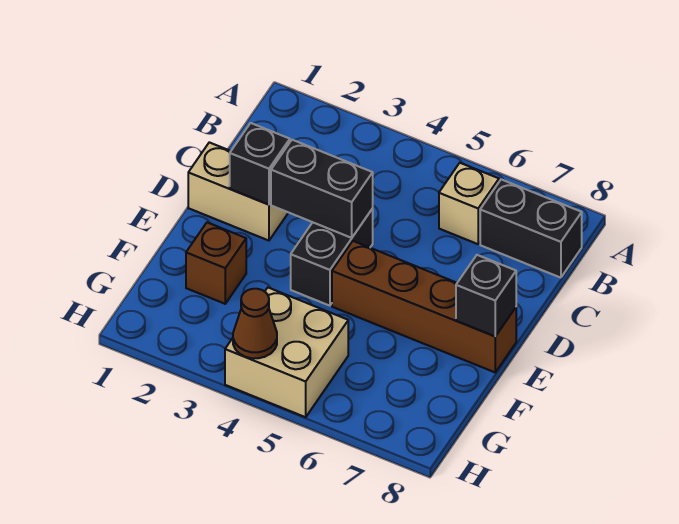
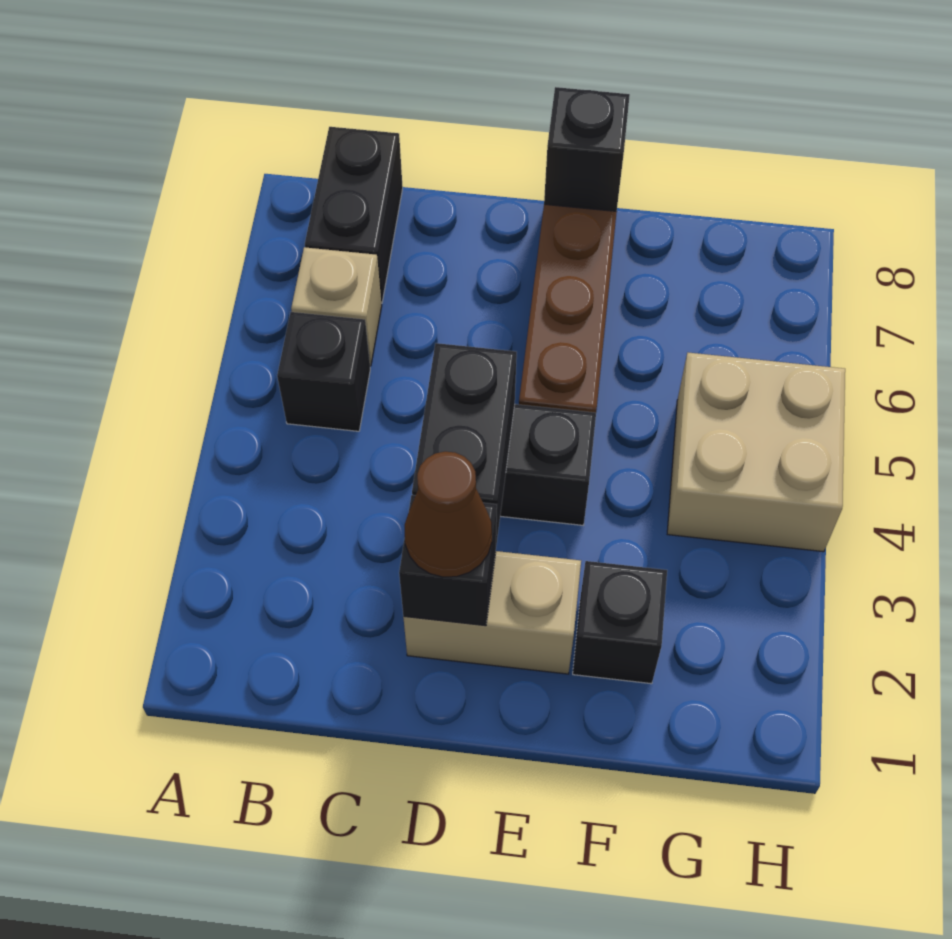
none -> black 1x1 brick [277,312,370,431]
tan 1x2 brick [188,142,288,241] -> tan 1x2 brick turned to [403,551,581,674]
brown 1x1 brick [186,223,246,304] -> black 1x1 brick [573,561,667,684]
brown 1x1 cone [233,289,277,358] -> brown 1x1 cone moved to [405,451,492,577]

